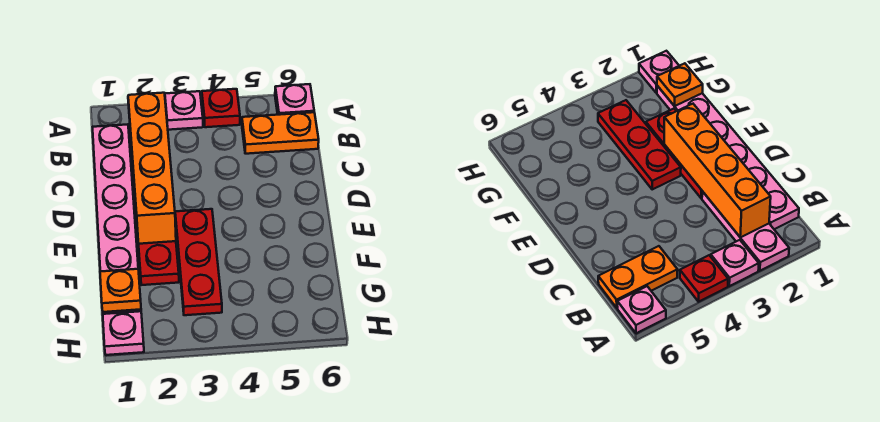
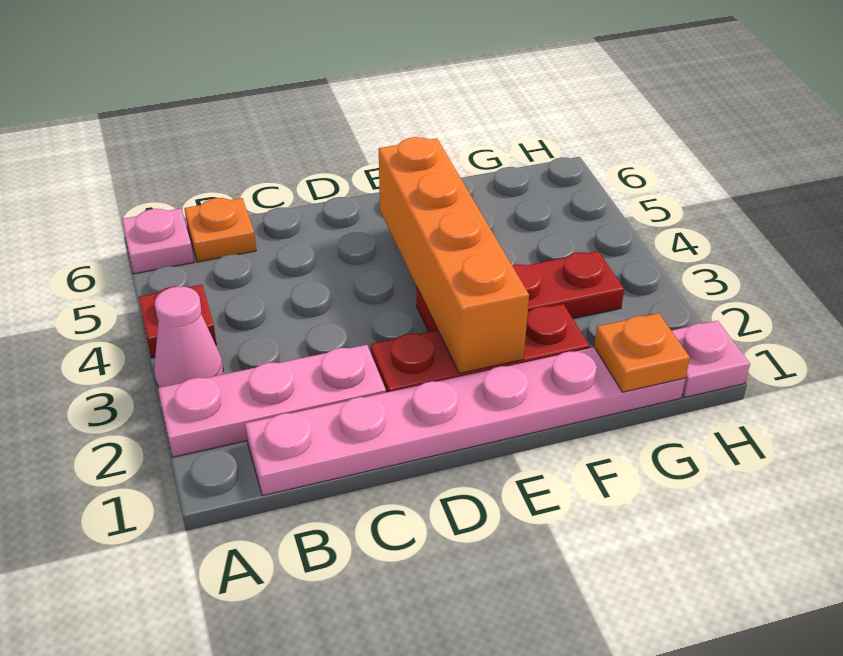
pink 1x1 plate [165,91,203,130] -> pink 1x1 cone [154,287,223,388]
orange 1x4 brick [128,93,176,244] -> orange 1x4 brick turned to [379,137,529,373]
orange 1x2 plate [242,112,319,154] -> orange 1x1 plate [184,198,256,262]

